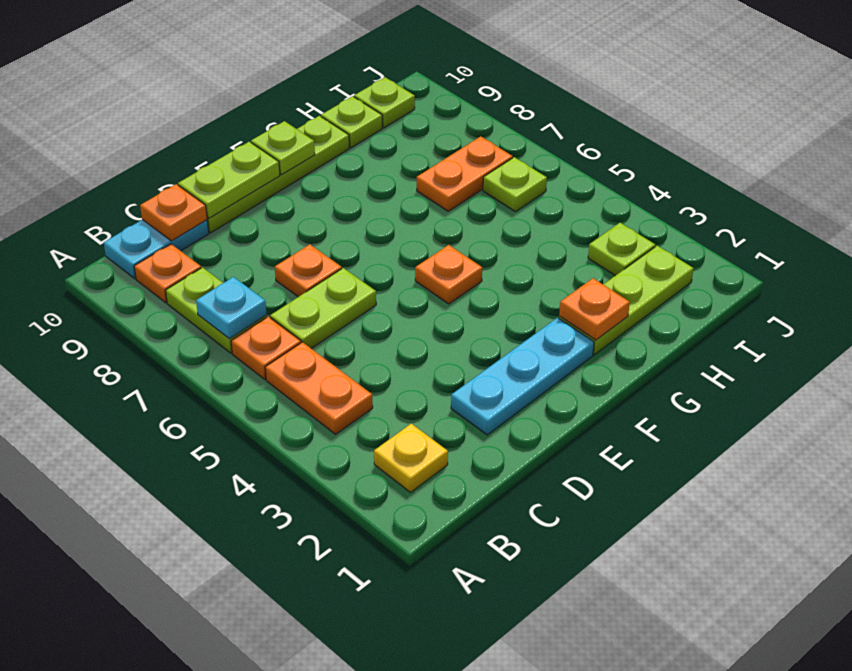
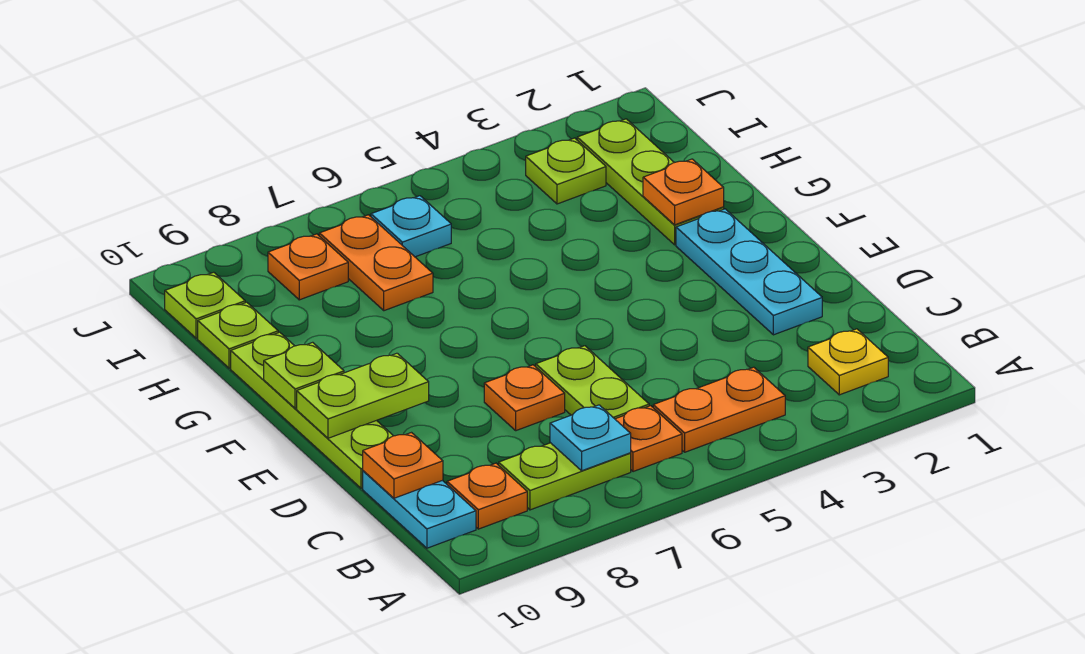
lime 1x2 plate [178,142,280,218] -> lime 1x2 plate turned to [297,353,429,438]
orange 1x1 plate [415,245,482,304] -> orange 1x1 plate moved to [268,234,348,300]
lime 1x1 plate [483,157,547,212] -> cyan 1x1 plate [371,196,451,257]

